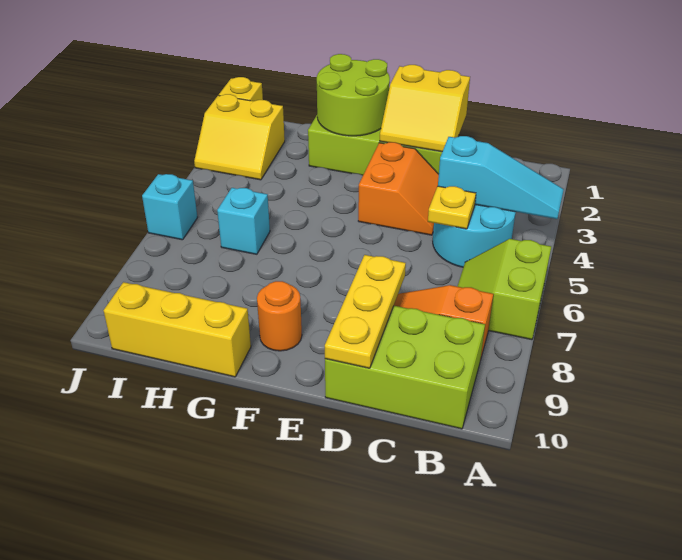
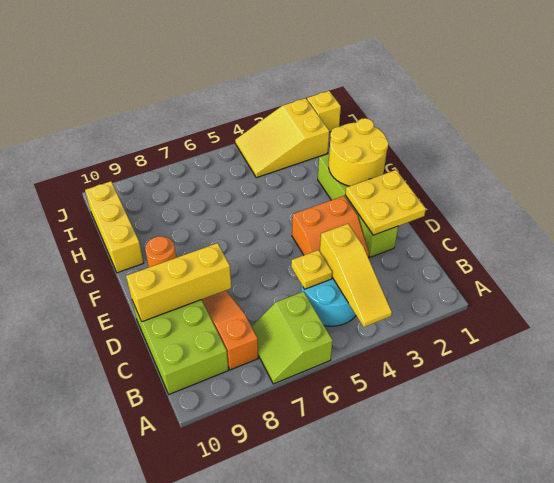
cyan 1x3 slope [438,136,564,219] -> yellow 1x3 slope [320,224,392,327]
lime 2x2 slope [457,239,551,340] -> lime 2x2 slope turned to [251,292,333,384]
yellow 2x2 slope [380,65,470,152] -> yellow 2x2 plate [345,170,426,235]
yellow 1x3 plate [325,255,406,368] -> yellow 1x3 brick [126,243,231,322]
lime 2x2 round brick [317,54,390,136] -> yellow 2x2 round brick [329,118,388,186]
cyan 1x1 brick [217,188,270,254] -> none
yellow 2x2 slope [194,94,285,180] -> yellow 2x3 slope [235,98,329,178]
cyan 1x1 brick [142,174,198,240] -> none

